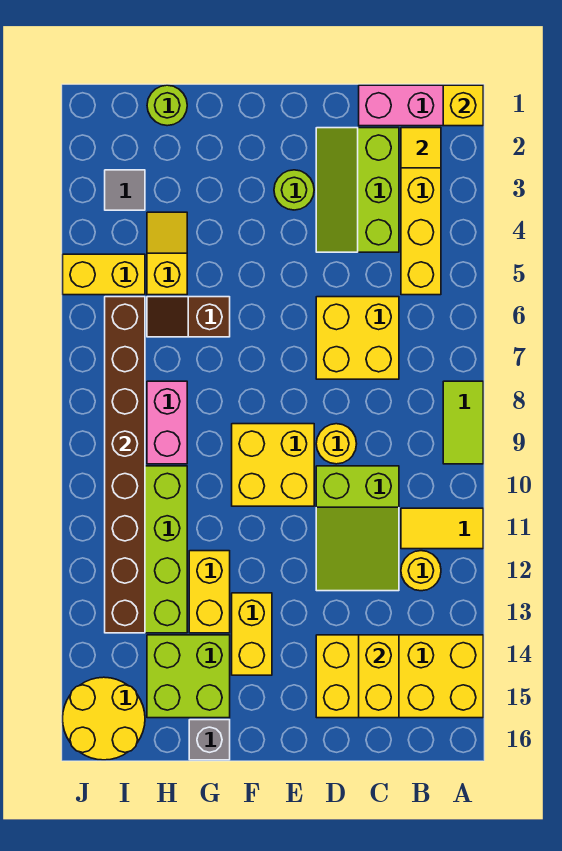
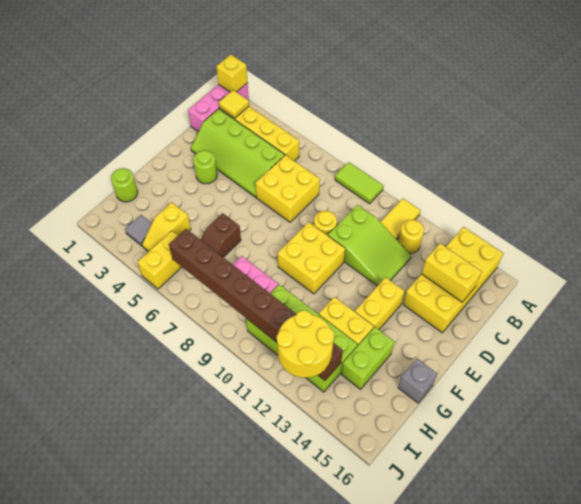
lime 2x3 slope [316,128,399,252] -> lime 2x4 slope [191,109,285,197]
yellow 1x2 brick [232,593,272,675] -> yellow 1x2 brick turned to [355,277,405,330]
lime 2x2 brick [147,635,230,718] -> lime 1x2 brick [341,327,394,389]
yellow 1x2 slope [147,212,187,295] -> yellow 1x2 slope turned to [142,202,191,252]
yellow 2x2 round brick [63,677,145,760] -> yellow 2x2 round brick moved to [277,310,334,378]

